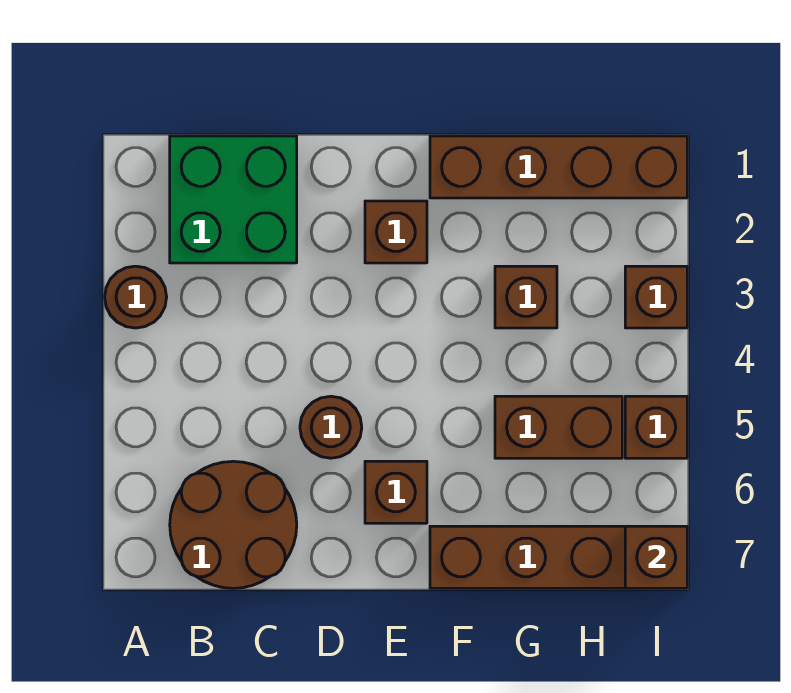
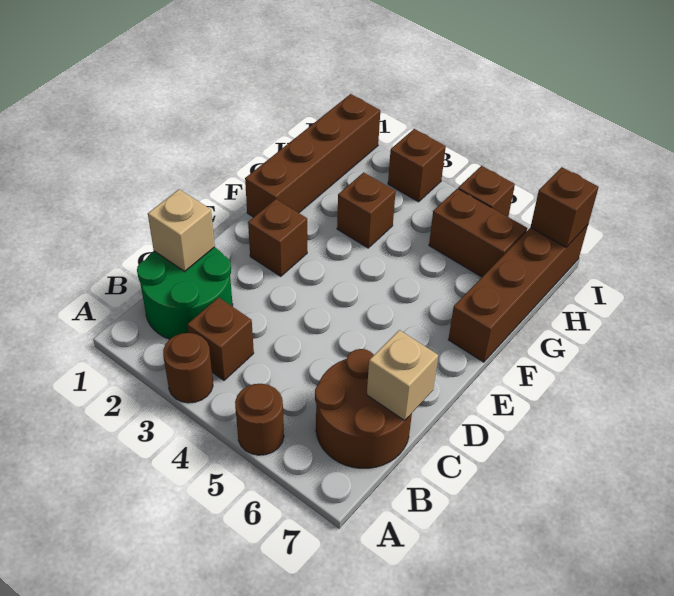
green 2x2 brick [170,136,297,263] -> green 2x2 round brick [137,247,233,339]
none -> tan 1x1 brick [148,189,215,271]
none -> tan 1x1 brick [367,330,438,421]
brown 1x1 round brick [300,396,362,458] -> brown 1x1 round brick moved to [235,384,284,455]
brown 1x1 brick [365,461,427,523] -> brown 1x1 brick moved to [187,297,254,380]
brown 1x2 brick [495,396,622,458] -> brown 1x2 brick turned to [429,189,527,277]

